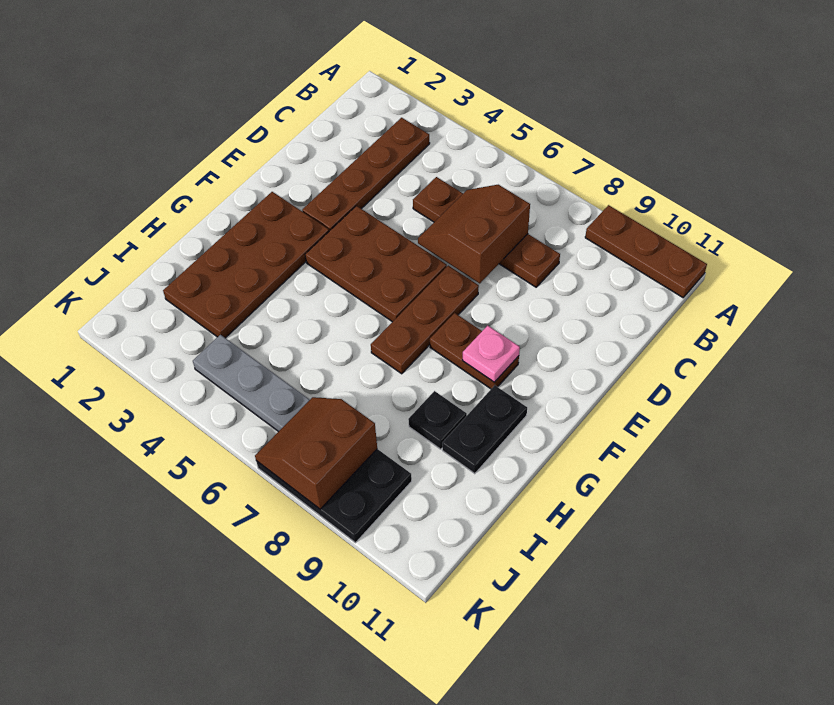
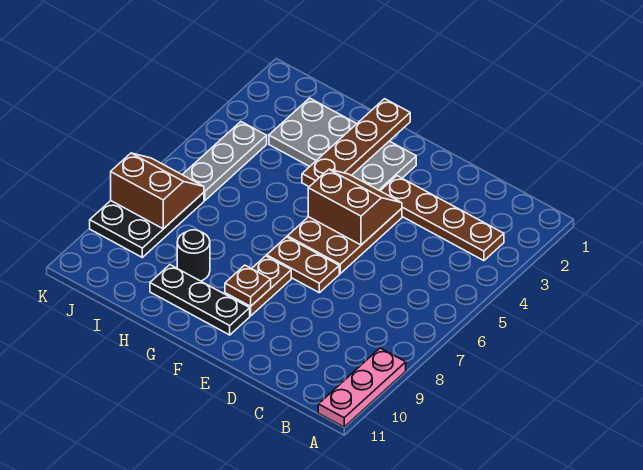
brown 1x3 plate [585,205,707,298] -> pink 1x3 plate [318,348,406,427]
brown 1x4 plate [413,177,560,287] -> brown 1x4 plate moved to [302,99,410,187]
brown 2x2 slope [418,185,530,283] -> brown 2x2 slope moved to [308,169,402,245]
brown 1x3 plate [371,266,479,374] -> brown 1x2 plate [267,237,339,293]
brown 2x4 plate [163,192,329,338] -> grey 2x4 plate [269,98,416,191]
pink 1x1 plate [462,326,520,382] -> brown 1x1 plate [225,265,271,306]
black 1x2 plate [442,385,527,474] -> black 1x3 plate [150,265,250,335]
black 1x1 plate [408,391,467,449] -> black 1x1 round brick [177,230,210,281]

